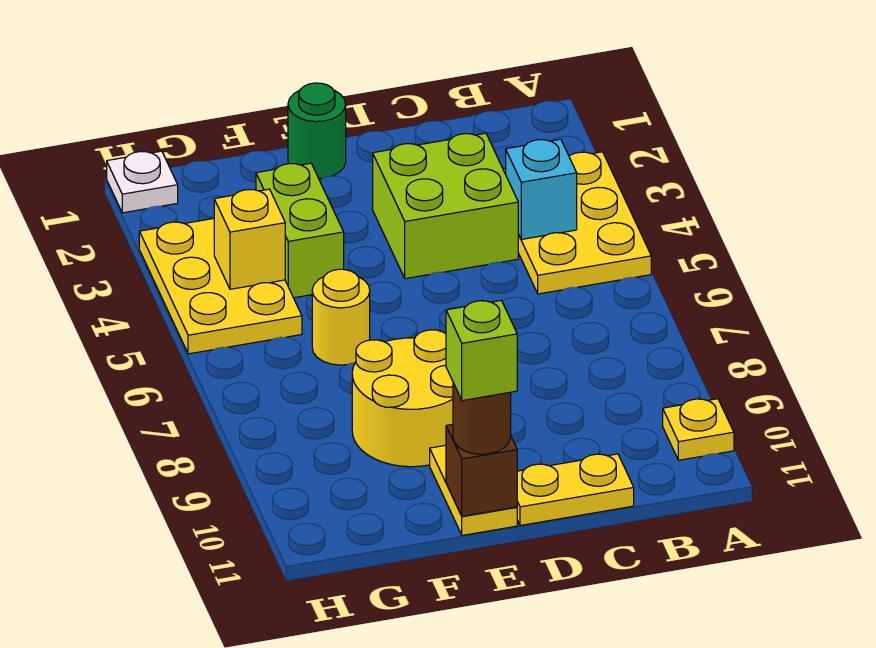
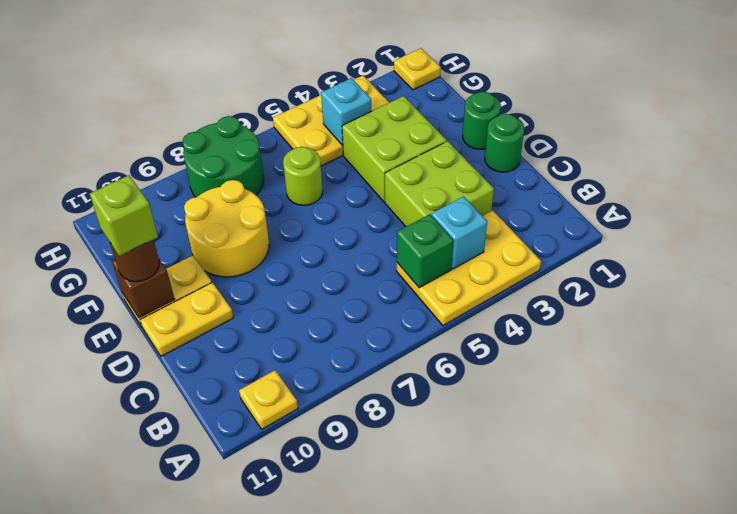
none -> green 1x1 brick [397,214,453,288]
yellow 1x2 plate [517,454,634,526] -> yellow 1x2 plate turned to [140,283,233,356]
none -> green 1x1 round brick [485,114,524,172]
lime 1x2 brick [256,163,344,298] -> lime 2x2 brick [342,96,447,202]
yellow 1x1 round brick [312,269,370,365] -> lime 1x1 round brick [283,147,323,205]
yellow 1x1 brick [214,189,285,289] -> cyan 1x1 brick [321,78,371,145]
none -> green 2x2 round brick [182,116,264,197]
white 1x1 plate [107,151,178,213] -> yellow 1x1 plate [394,48,441,90]

